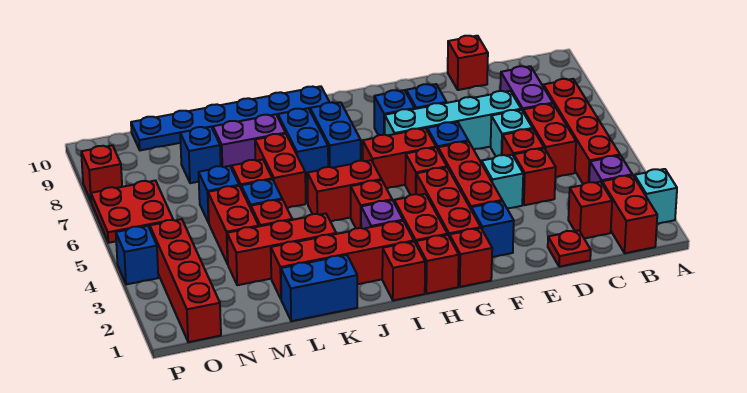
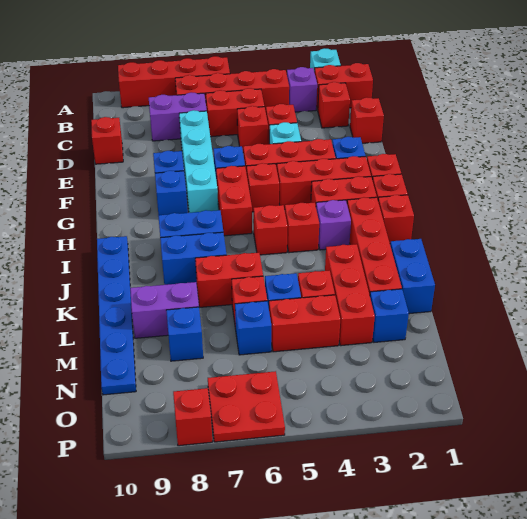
red 1x1 plate [548,230,591,267] -> red 1x1 brick [350,97,384,143]
cyan 1x1 brick [491,110,532,156] -> none
red 1x2 brick [307,160,381,221] -> red 1x1 brick [254,205,288,255]
purple 1x2 brick [213,114,286,168] -> purple 1x2 brick turned to [130,282,199,338]
red 1x4 brick [150,219,221,342] -> red 1x4 brick moved to [118,56,230,108]
blue 1x1 brick [116,226,158,284] -> blue 1x1 brick moved to [370,289,409,342]

